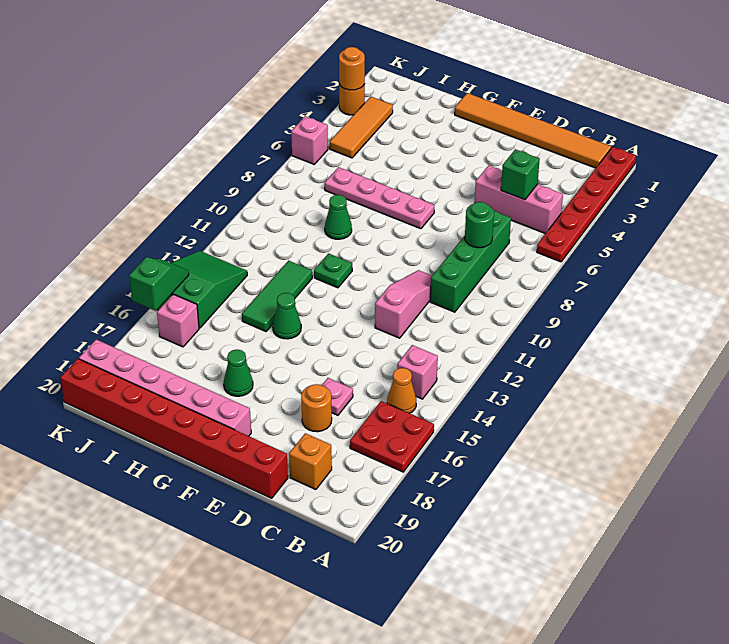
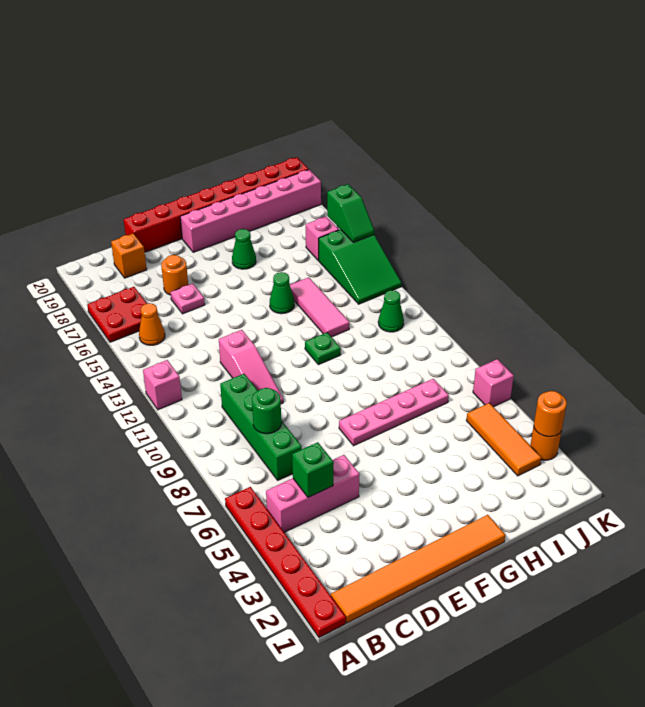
pink 1x1 brick [397,345,438,399] -> pink 1x1 brick moved to [143,360,182,410]
green 1x1 cone [325,195,352,239] -> green 1x1 cone moved to [378,290,404,332]
green 1x3 tile [242,261,312,331] -> pink 1x3 tile [290,277,349,337]

